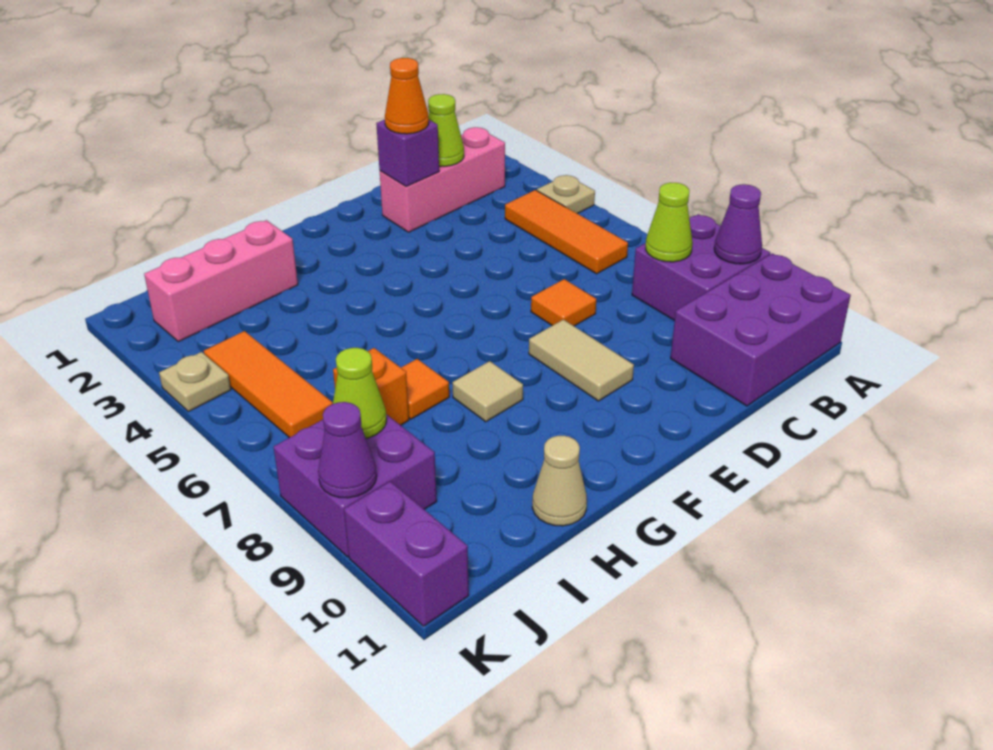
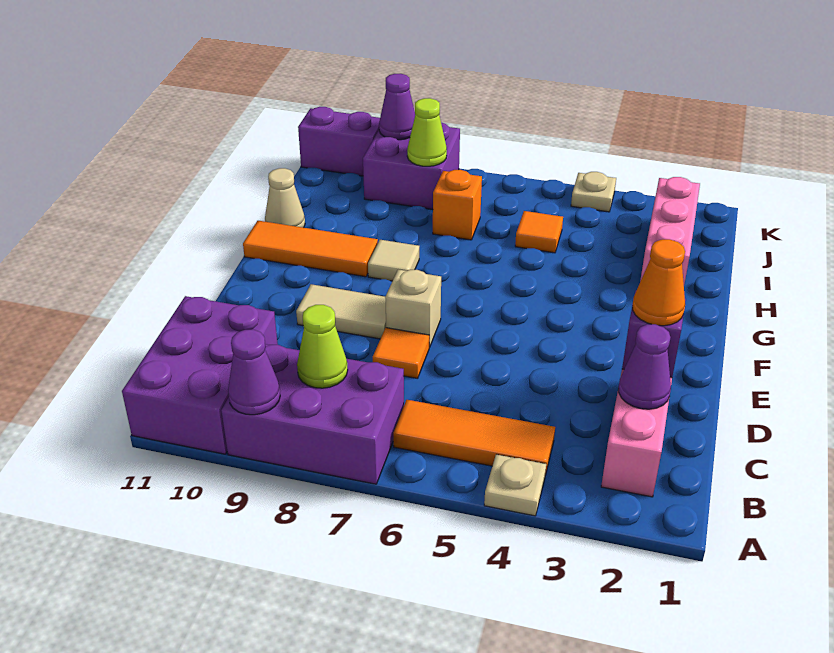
purple 2x2 brick [632,214,770,321] -> purple 2x3 brick [221,344,404,484]
lime 1x1 cone [428,94,464,167] -> purple 1x1 cone [619,324,671,409]
none -> tan 1x1 brick [385,269,441,347]
orange 1x1 tile [401,359,449,419] -> orange 1x1 tile moved to [515,211,563,253]
orange 1x3 tile [204,331,333,438] -> orange 1x3 tile moved to [243,221,378,277]

